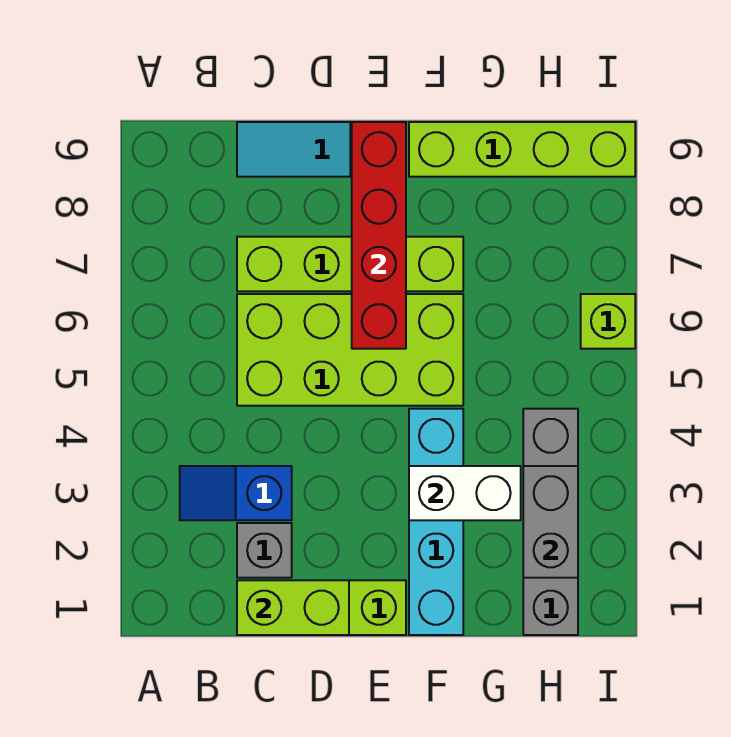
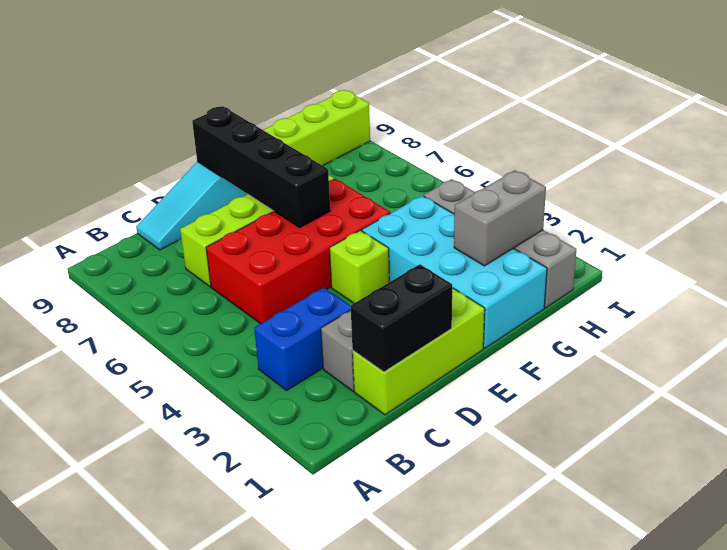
blue 1x2 slope [180,466,292,520] -> blue 1x2 brick [254,287,351,390]
lime 1x2 brick [237,580,349,635] -> black 1x2 brick [351,264,452,372]
lime 2x4 brick [237,294,463,406] -> red 2x4 brick [206,179,390,324]
red 1x4 brick [352,122,406,349] -> black 1x4 brick [192,106,330,228]
cyan 1x4 brick [409,409,463,635] -> cyan 2x4 brick [362,196,547,348]
white 1x2 brick [409,466,521,520] -> none
grey 1x2 brick [523,466,578,578] -> grey 1x2 brick turned to [454,170,546,266]
lime 1x1 brick [581,294,635,349] -> lime 1x1 brick moved to [329,230,389,303]

